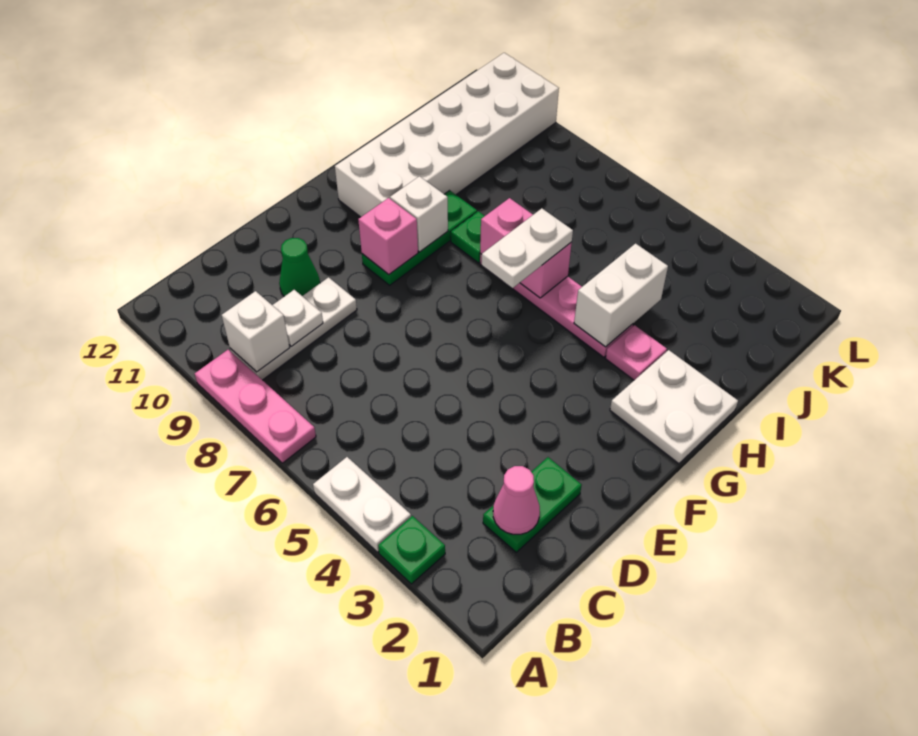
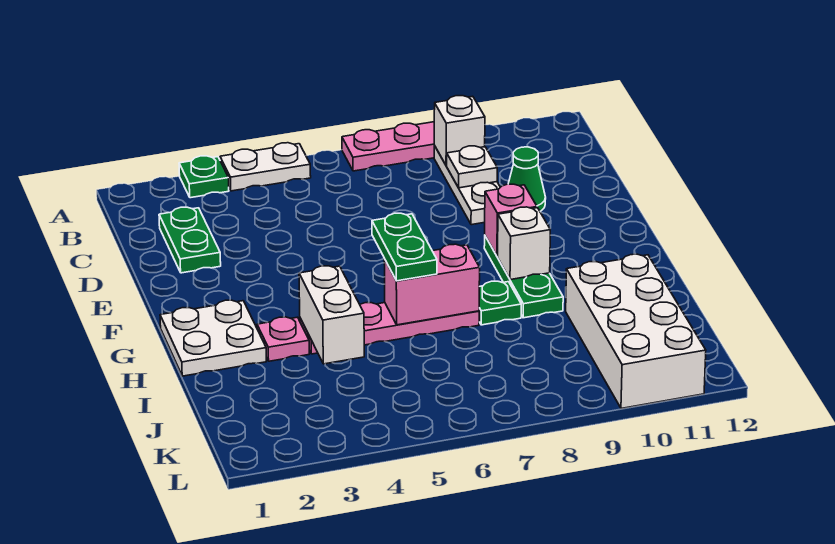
pink 1x1 cone [493,466,540,534] -> none
white 1x2 plate [481,208,573,288] -> green 1x2 plate [372,213,437,281]
white 2x6 brick [335,53,559,217] -> white 2x4 brick [566,254,706,409]

